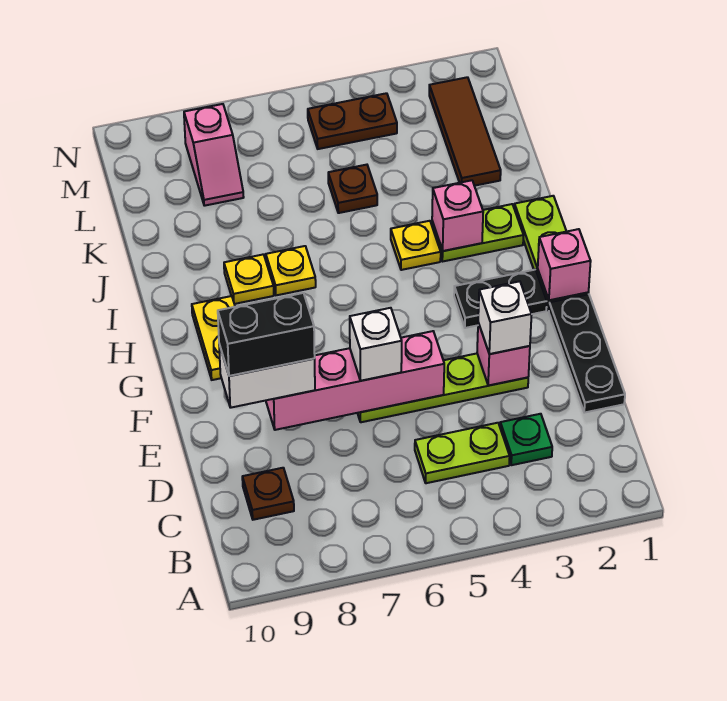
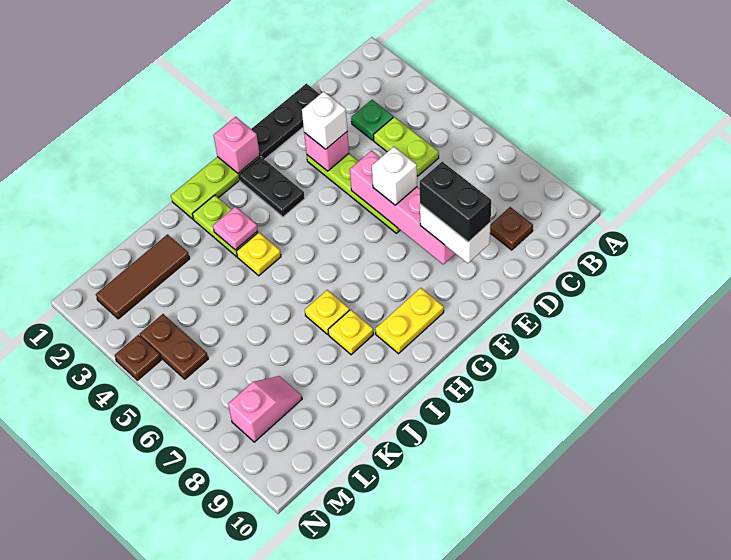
pink 1x1 brick [432,180,483,251] -> pink 1x1 plate [213,207,258,250]
brown 1x1 plate [328,165,377,213] -> brown 1x1 plate moved to [115,335,161,380]

